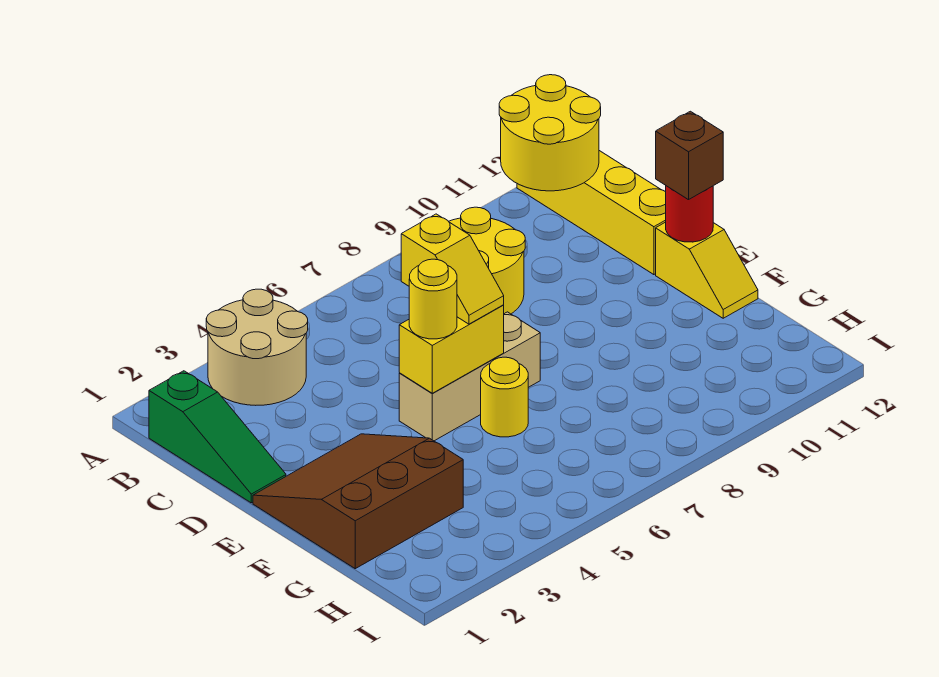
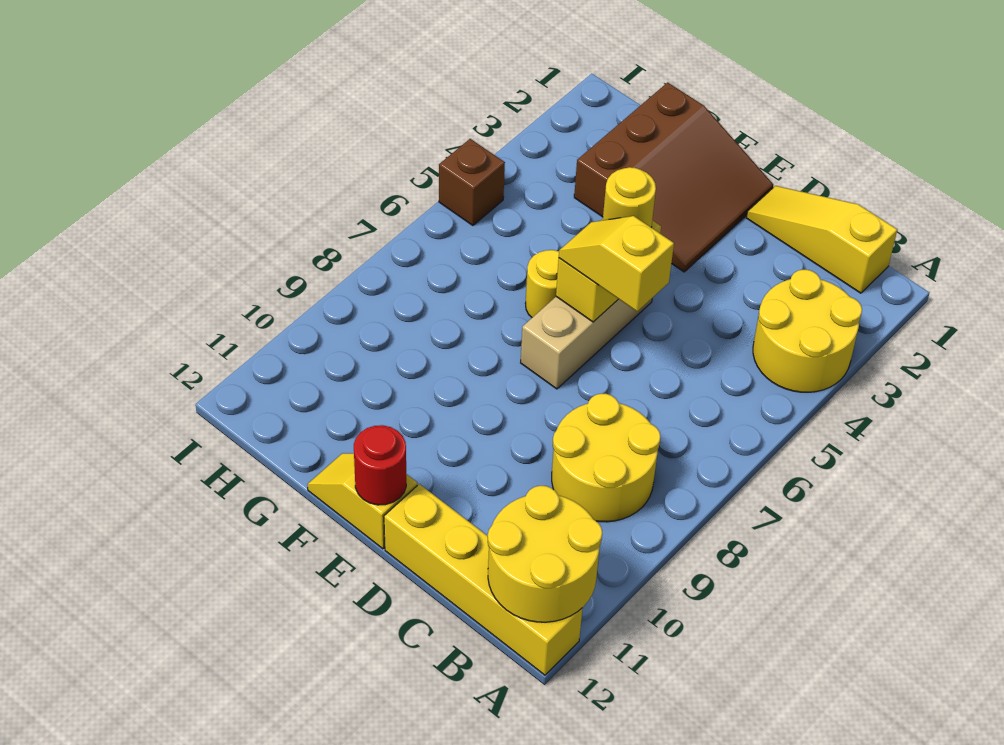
tan 2x2 round brick [206,289,308,405] -> yellow 2x2 round brick [753,270,862,392]
green 1x3 slope [149,371,286,503] -> yellow 1x3 slope [746,186,897,293]
brown 1x1 brick [656,111,723,200] -> brown 1x1 brick moved to [439,139,505,225]

